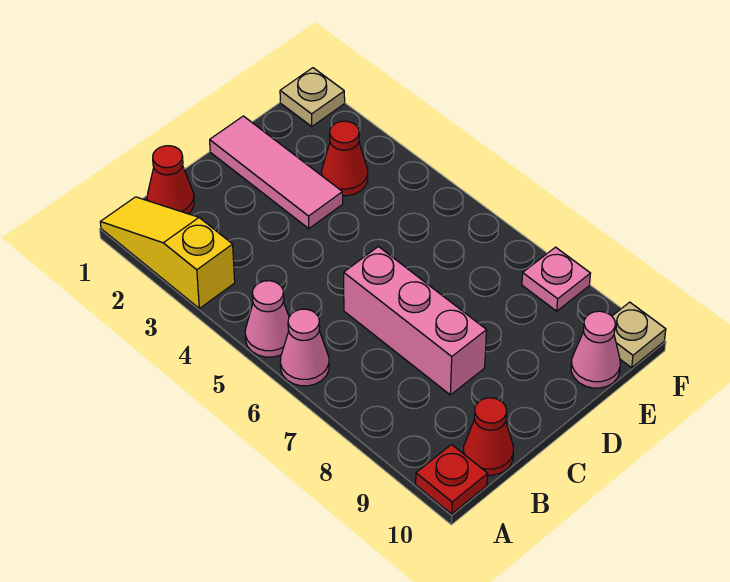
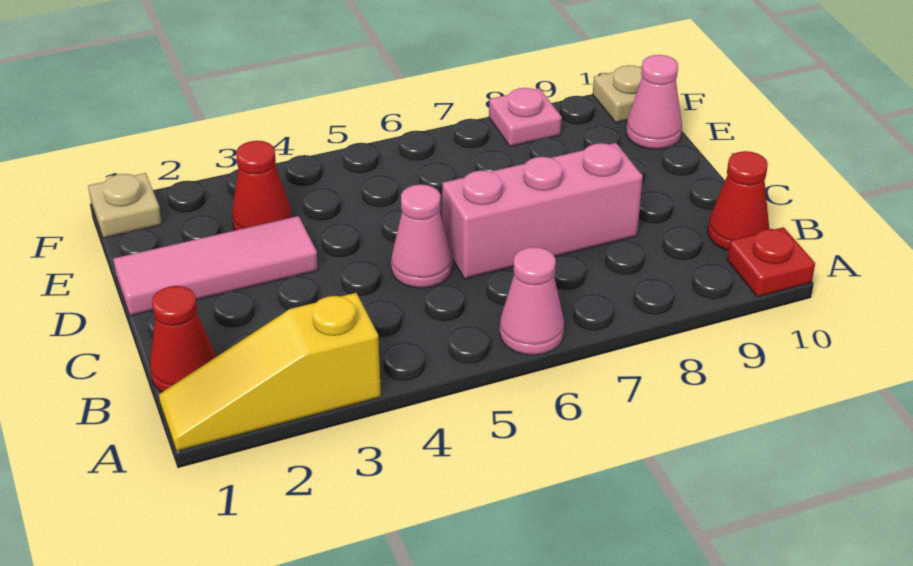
pink 1x1 cone [245,281,289,357] -> pink 1x1 cone moved to [391,184,453,288]

